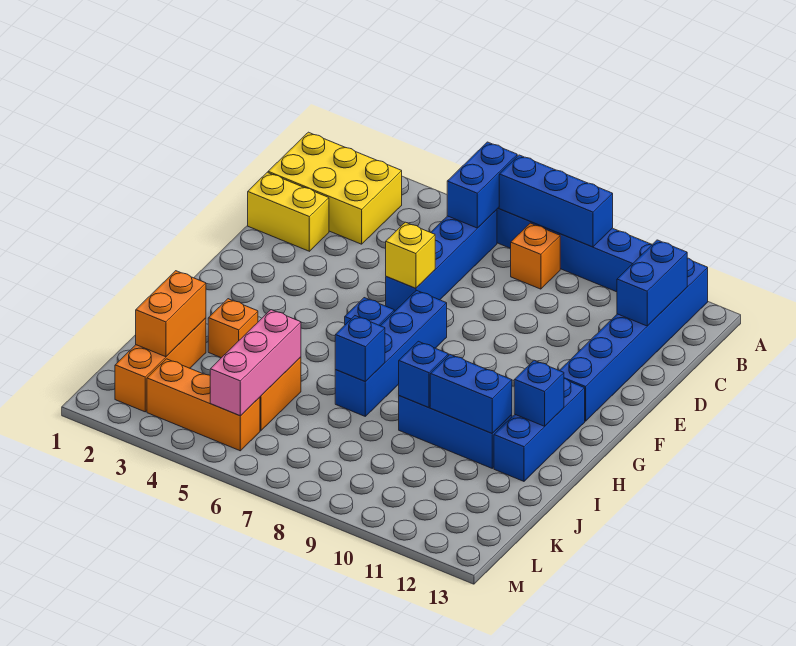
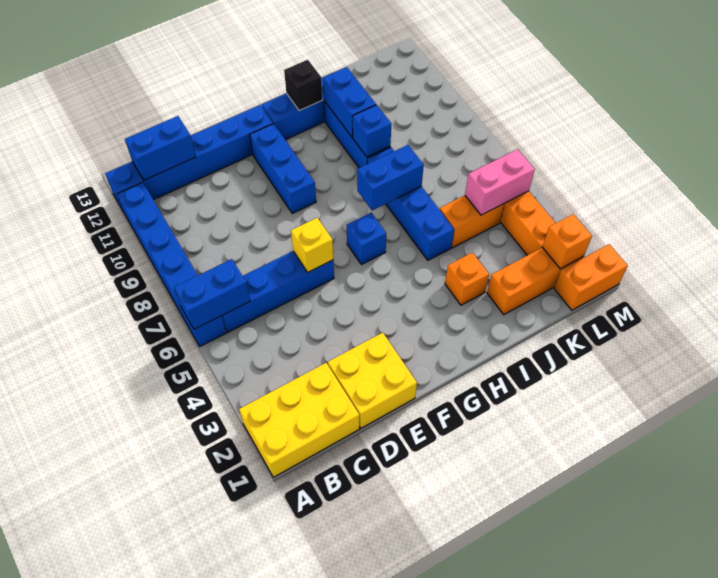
blue 1x3 brick [499,155,613,247] -> blue 1x3 brick moved to [250,124,316,214]
yellow 2x3 brick [268,132,402,244] -> yellow 2x3 brick turned to [239,363,359,477]
orange 1x1 brick [511,223,560,289] -> orange 1x1 brick moved to [543,214,592,269]
yellow 1x2 brick [248,172,329,251] -> yellow 2x2 brick [328,333,417,428]
blue 1x4 brick [335,291,447,416] -> blue 1x4 brick turned to [367,147,454,260]
blue 1x1 brick [514,360,564,426] -> black 1x1 brick [284,60,322,111]
blue 1x1 brick [335,316,385,382] -> blue 1x2 brick [357,145,424,210]
orange 1x2 brick [136,271,206,357] -> orange 1x2 brick moved to [554,244,628,310]
pink 1x3 brick [210,310,301,416] -> pink 1x2 brick [465,149,535,215]

